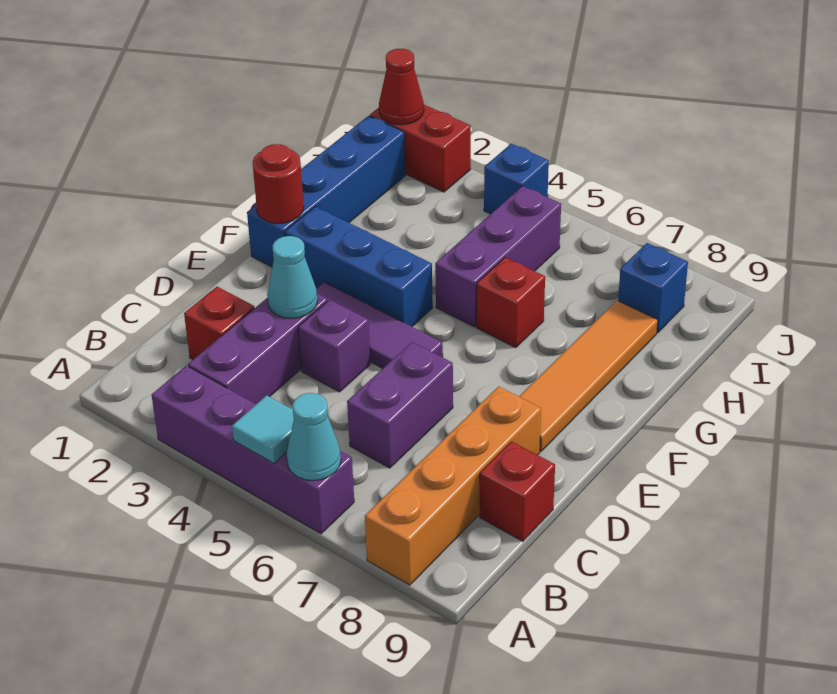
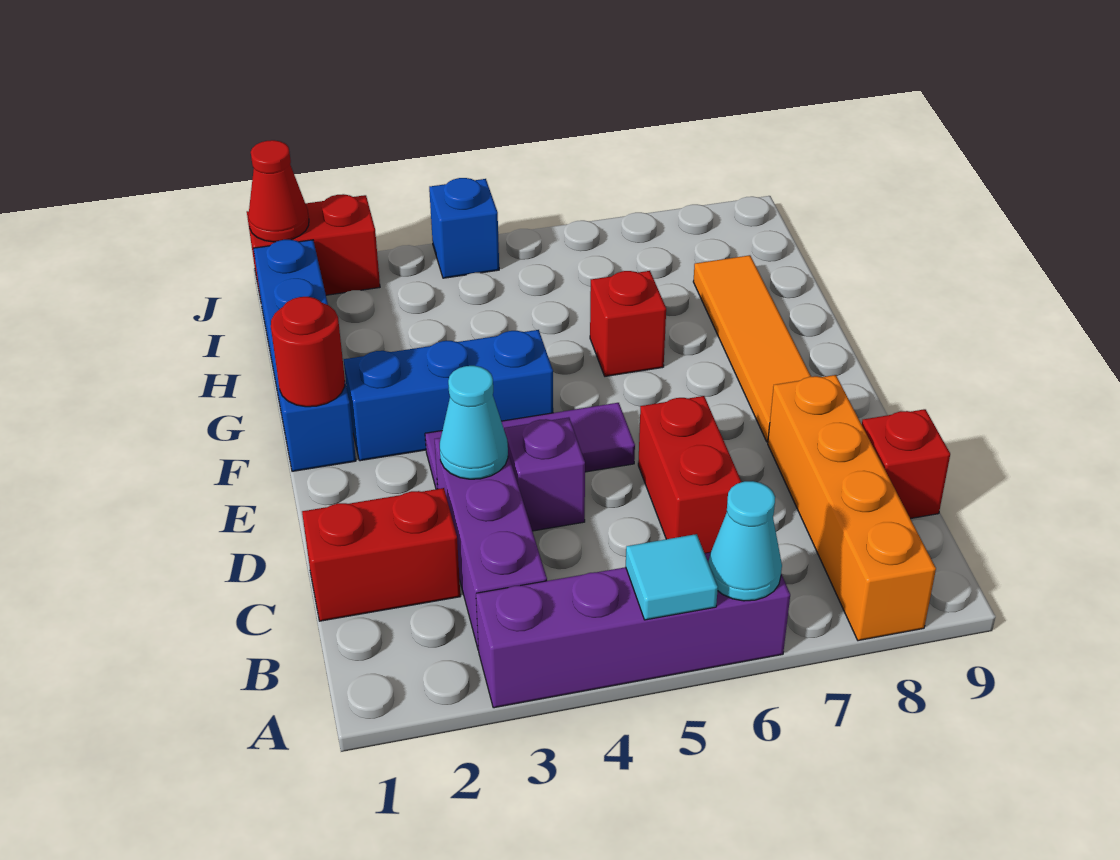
red 1x1 brick [184,287,254,359] -> red 1x2 brick [302,488,461,621]
purple 1x2 brick [347,342,453,468] -> red 1x2 brick [638,396,741,553]
purple 1x3 brick [435,186,561,327] -> none
blue 1x1 brick [618,243,688,333] -> none

